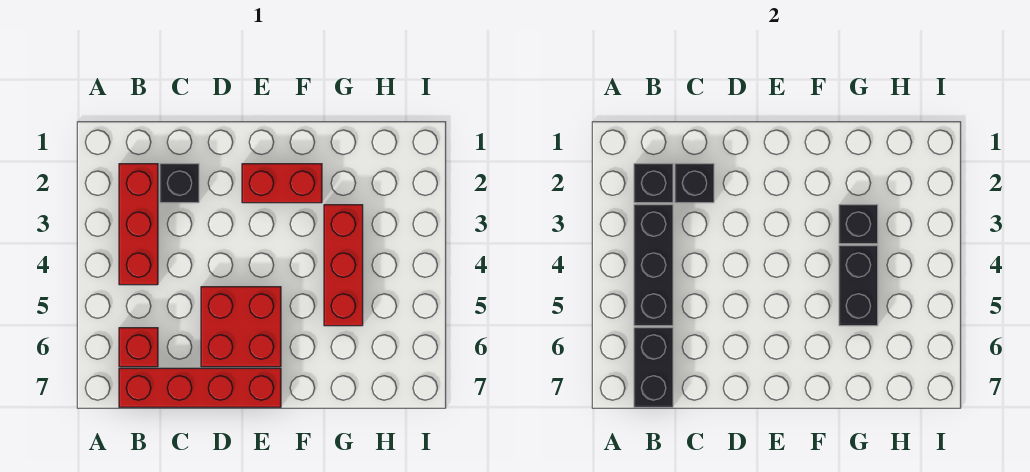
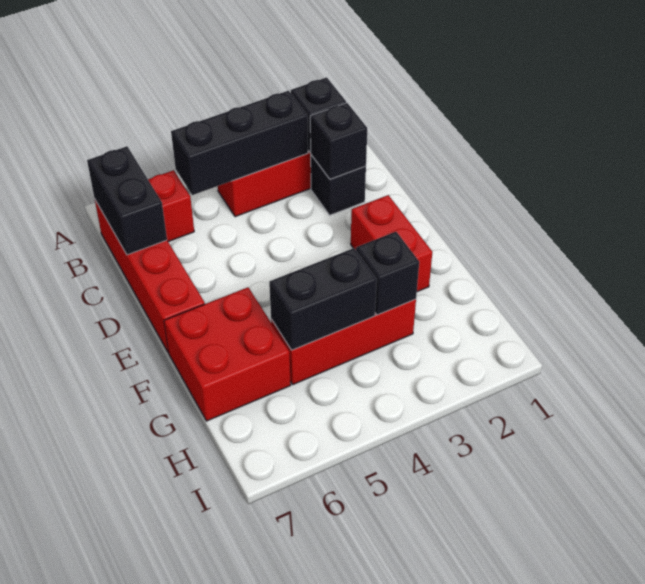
black 1x2 brick [634,328,673,407] -> black 1x2 brick turned to [87,146,167,255]
red 2x2 brick [201,287,281,367] -> red 2x2 brick moved to [164,287,291,421]

